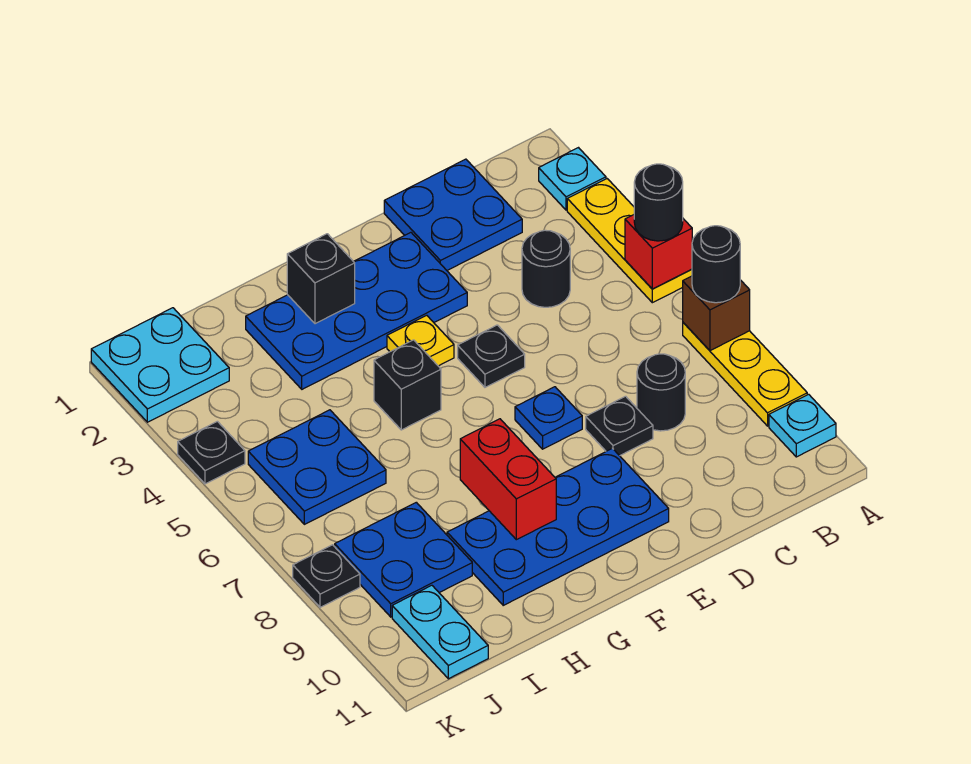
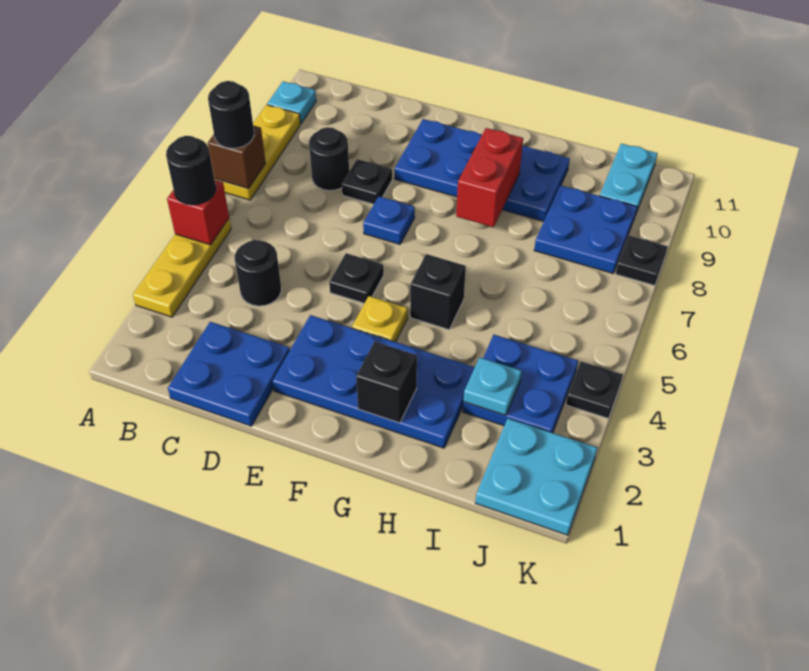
cyan 1x1 plate [539,148,606,210] -> cyan 1x1 plate moved to [464,357,522,415]
blue 2x2 plate [248,410,386,524] -> blue 2x2 plate moved to [463,335,578,433]

